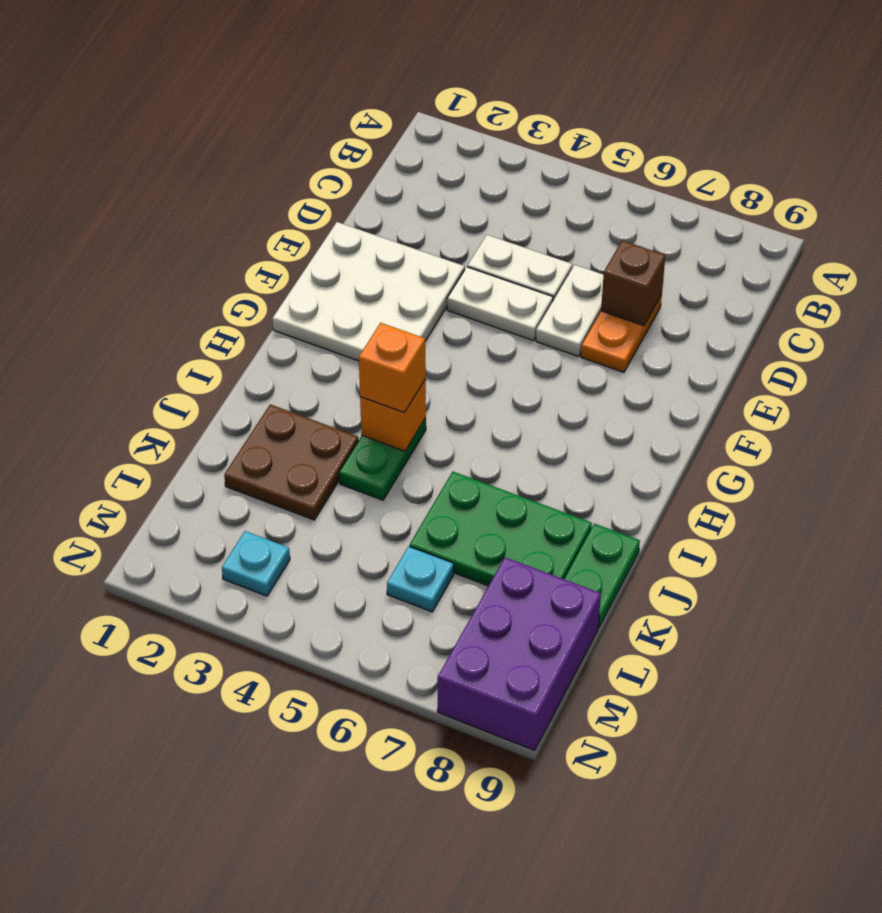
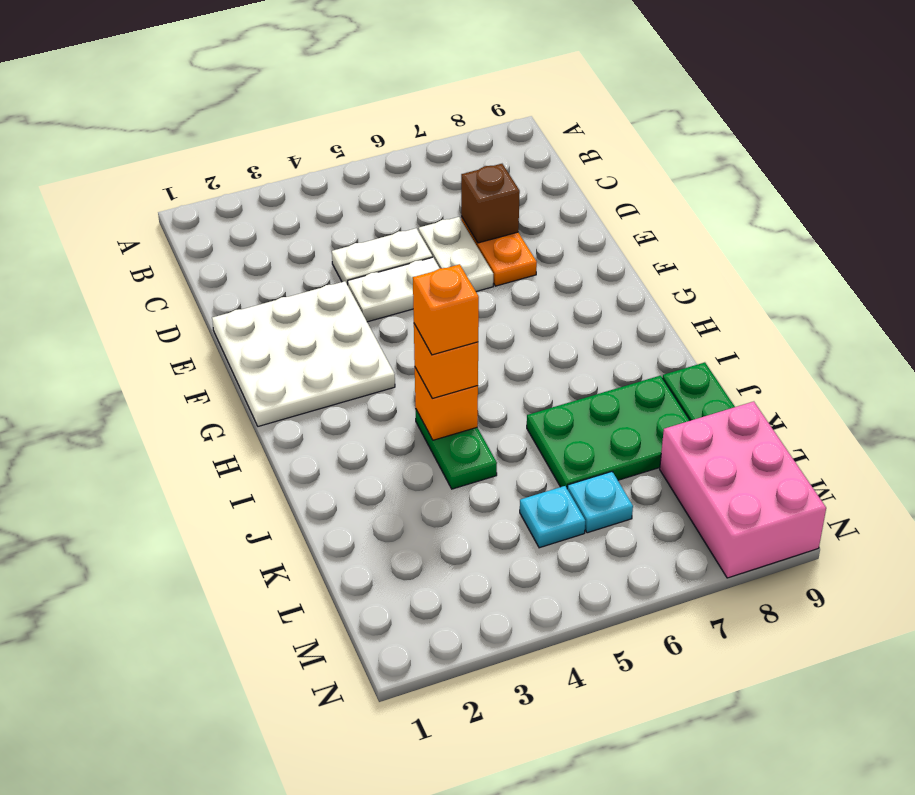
none -> orange 1x1 brick [413,264,479,355]
brown 2x2 plate [224,404,358,520] -> none
purple 2x3 brick [438,557,601,750] -> pink 2x3 brick [660,402,826,578]
cyan 1x1 plate [222,531,290,596] -> cyan 1x1 plate moved to [520,486,585,548]

